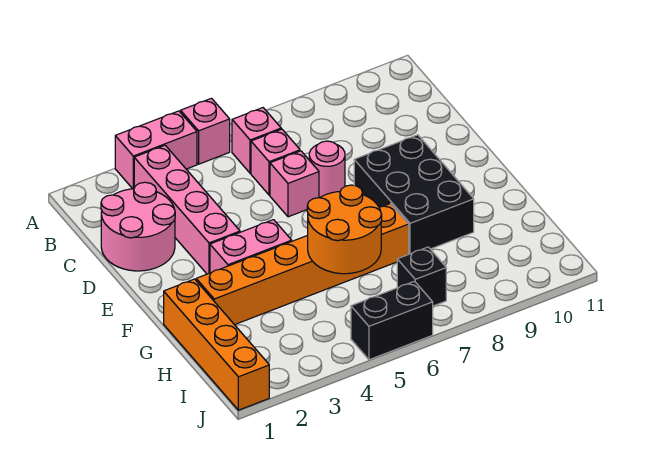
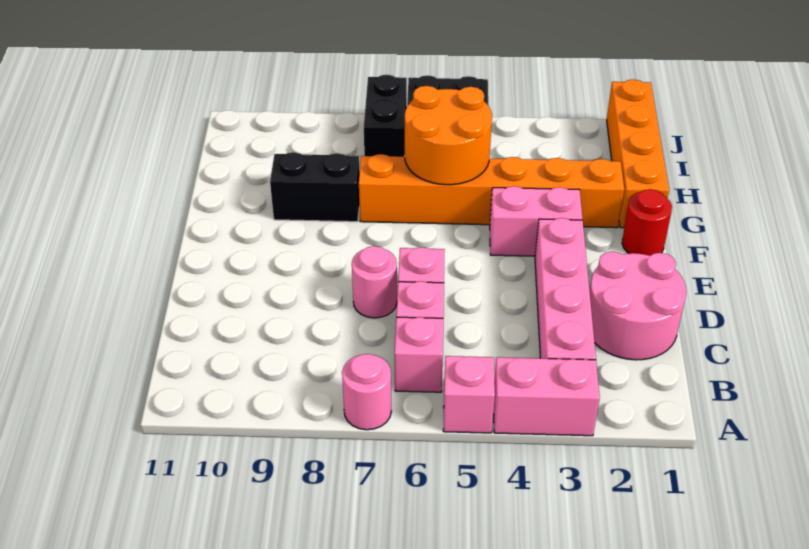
none -> pink 1x1 round brick [342,354,391,430]
black 2x3 brick [354,135,474,254] -> black 1x2 brick [270,152,360,222]
none -> red 1x1 round brick [622,189,672,256]
black 1x1 brick [397,247,446,306] -> black 1x2 brick [364,75,407,157]

